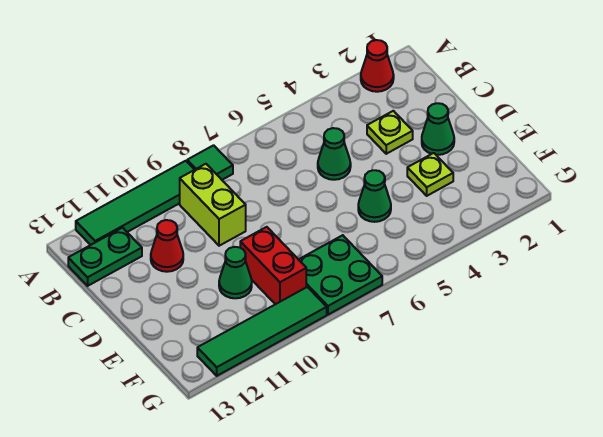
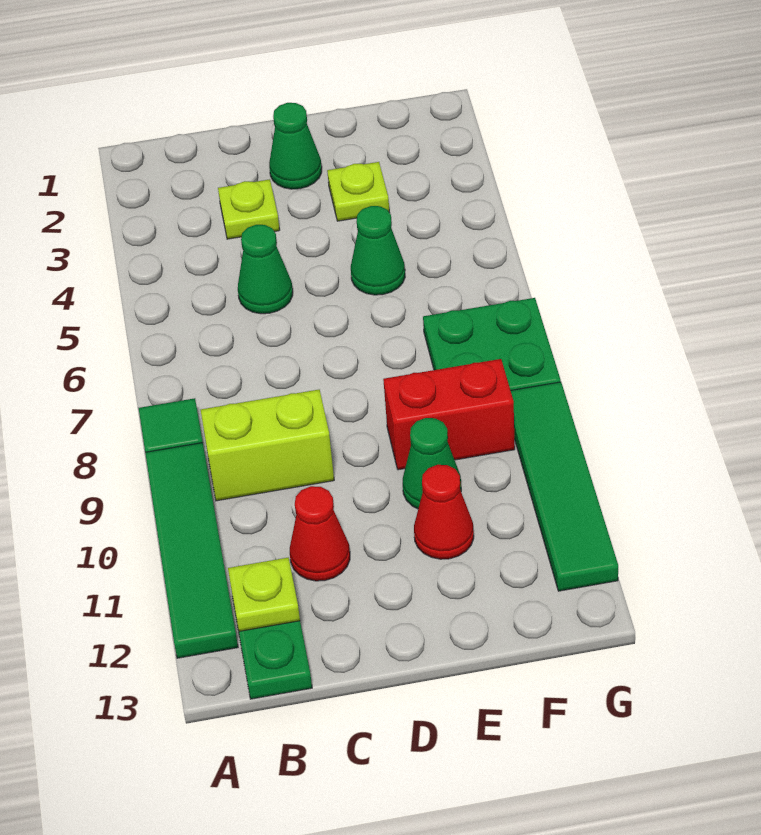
red 1x1 cone [361,40,394,92] -> red 1x1 cone moved to [414,465,474,559]
none -> lime 1x1 plate [228,558,300,631]

